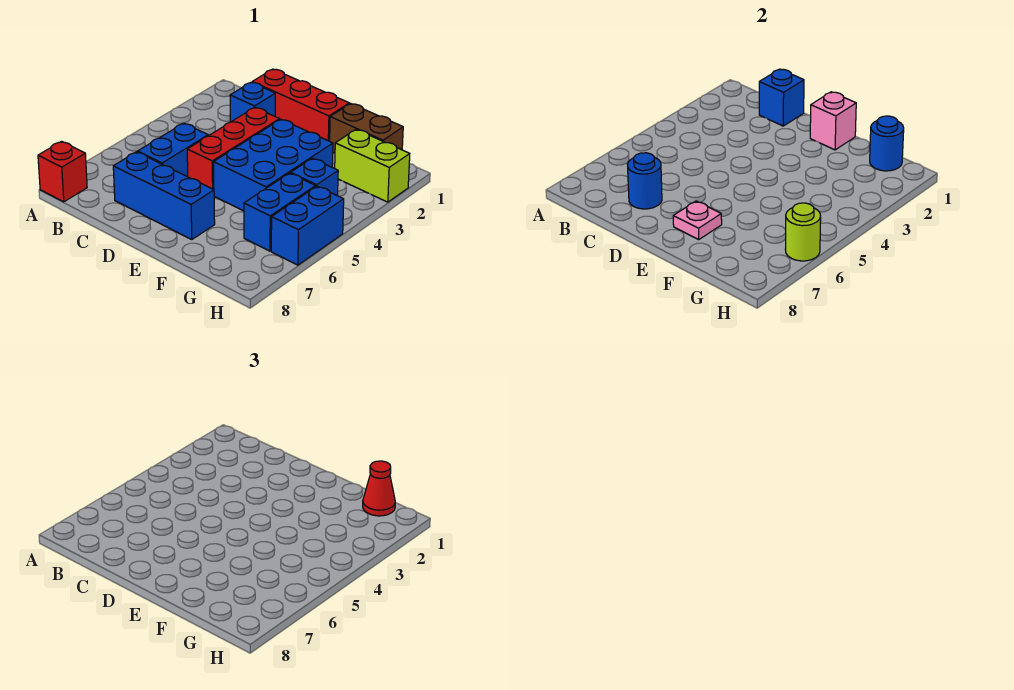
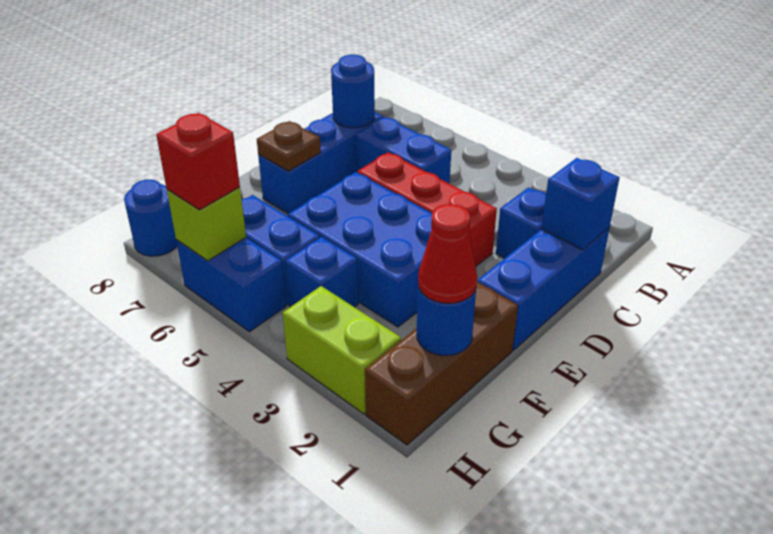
red 1x1 brick [38,141,87,202] -> red 1x1 brick moved to [156,113,240,210]
red 1x3 brick [252,69,349,141] -> blue 1x3 brick [477,228,610,350]
pink 1x1 brick [810,92,856,150] -> none
pink 1x1 plate [673,201,722,239] -> brown 1x1 plate [257,121,321,171]
brown 1x2 brick [330,104,403,153] -> brown 1x3 brick [365,282,518,445]
lime 1x2 brick [335,130,410,202] -> lime 1x2 brick turned to [283,286,401,414]
lime 1x1 round brick [785,203,821,261] -> lime 1x1 brick [167,187,246,261]
none -> blue 1x1 round brick [124,180,177,256]

